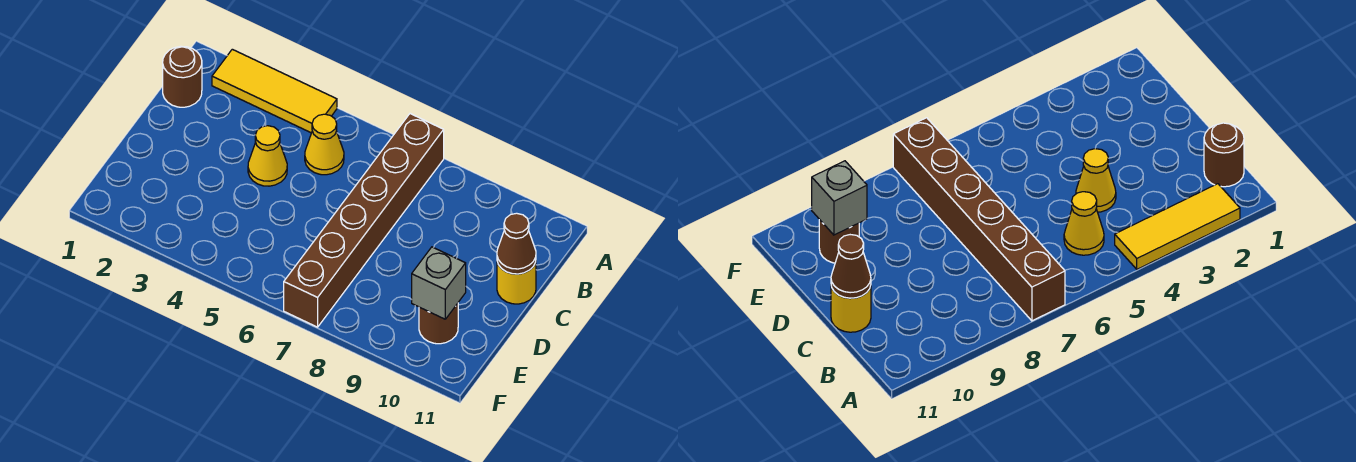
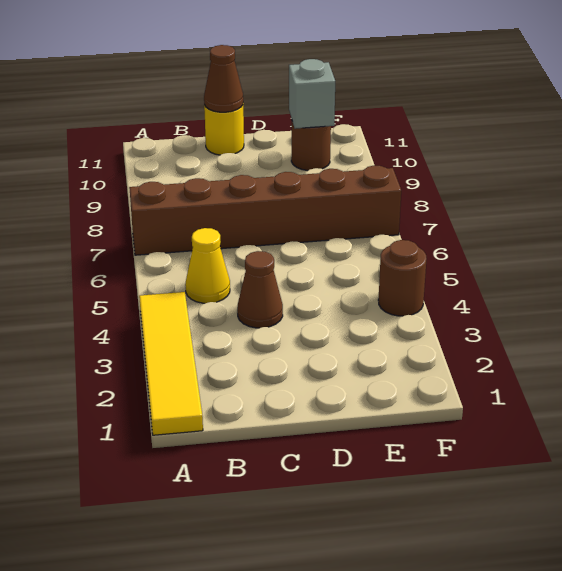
yellow 1x3 tile [212,49,337,133] -> yellow 1x4 tile [139,292,203,435]
brown 1x1 round brick [163,46,202,107] -> brown 1x1 round brick moved to [378,240,427,316]
yellow 1x1 cone [248,126,287,186] -> brown 1x1 cone [237,251,283,328]

